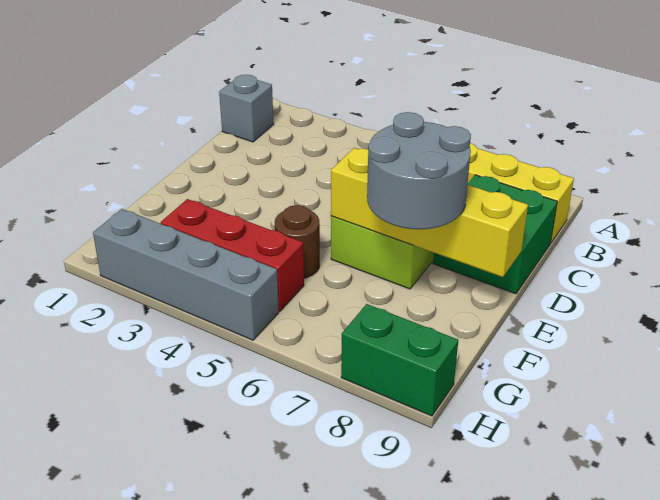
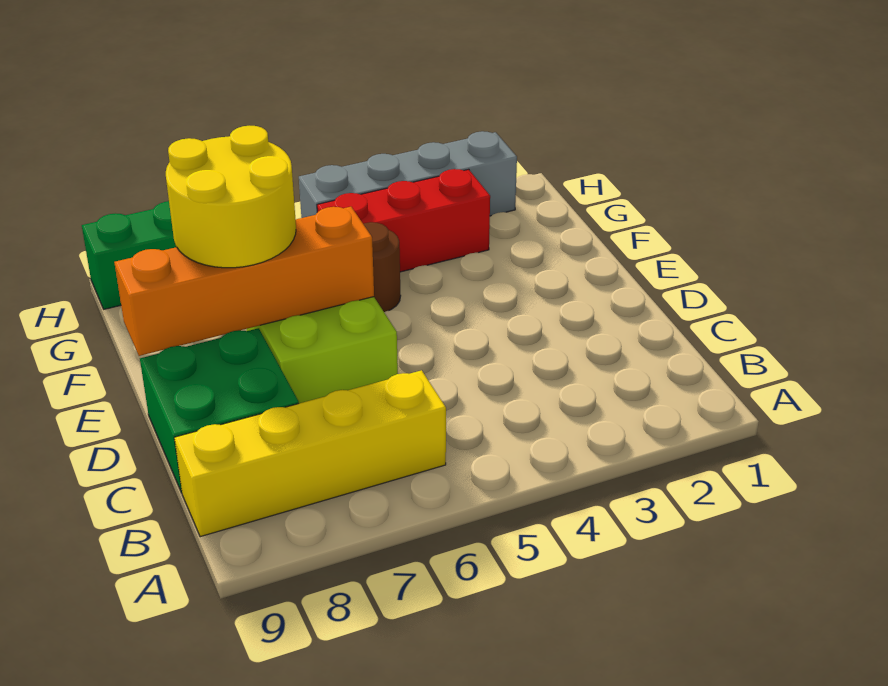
grey 1x1 brick [219,75,274,142] -> none
yellow 1x4 brick [331,148,528,277] -> orange 1x4 brick [114,207,374,356]
grey 2x2 round brick [367,112,471,229] -> yellow 2x2 round brick [166,126,296,268]

